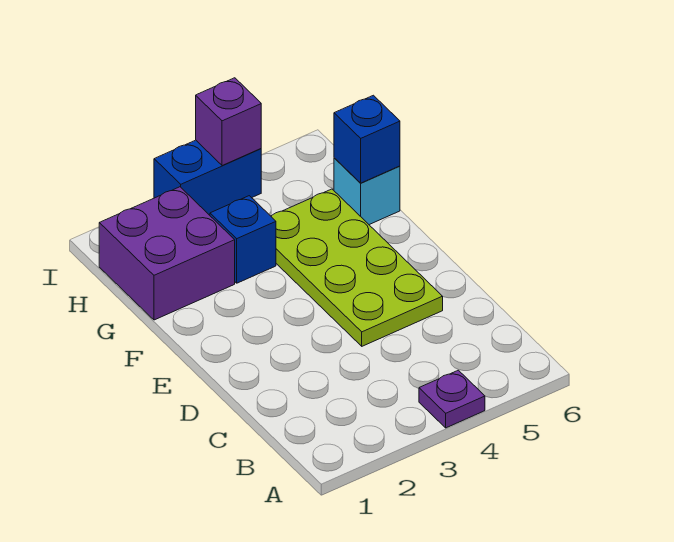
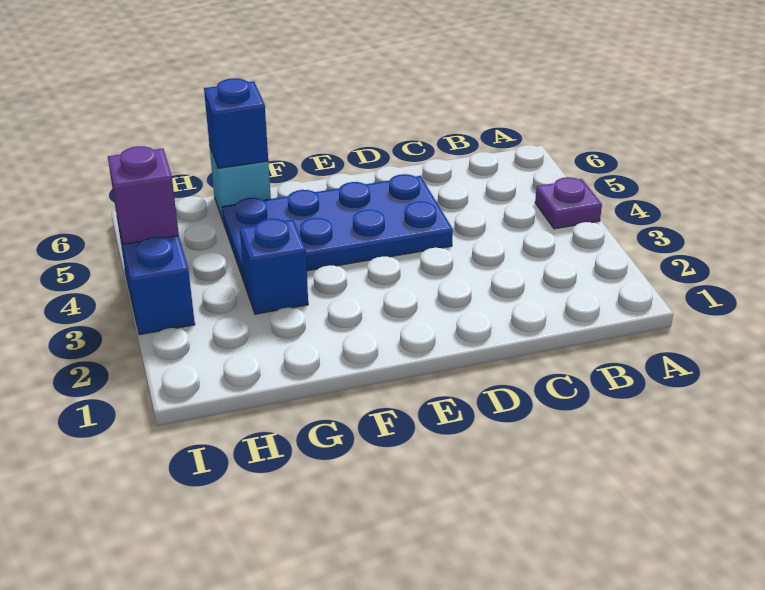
lime 2x4 plate [271,189,443,346] -> blue 2x4 plate [222,174,453,281]
purple 2x2 brick [99,187,235,320] -> none

